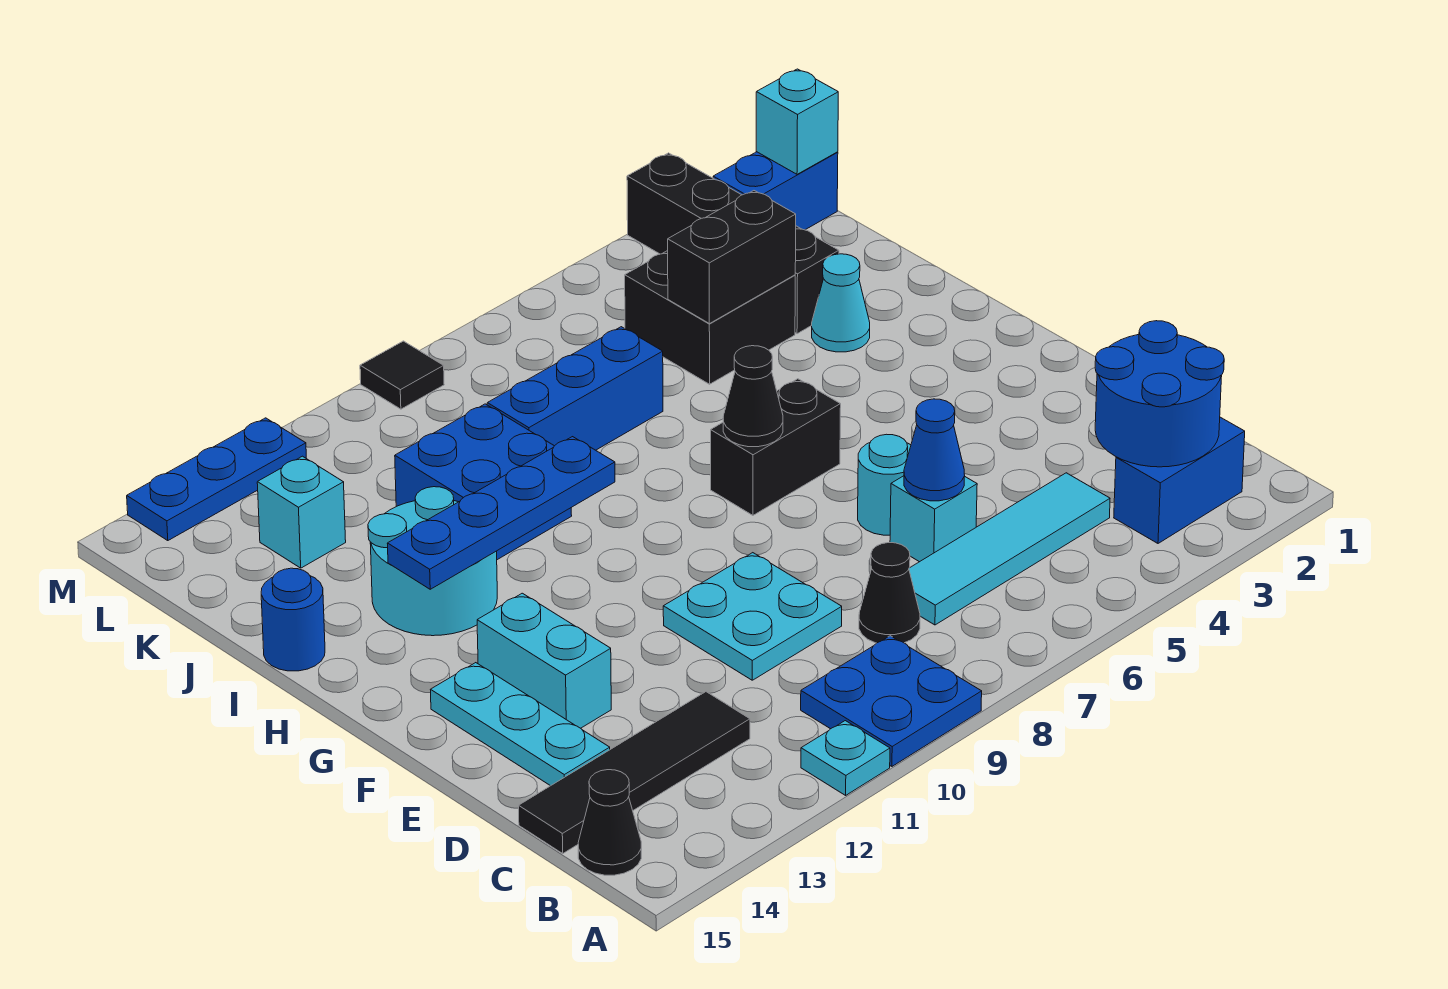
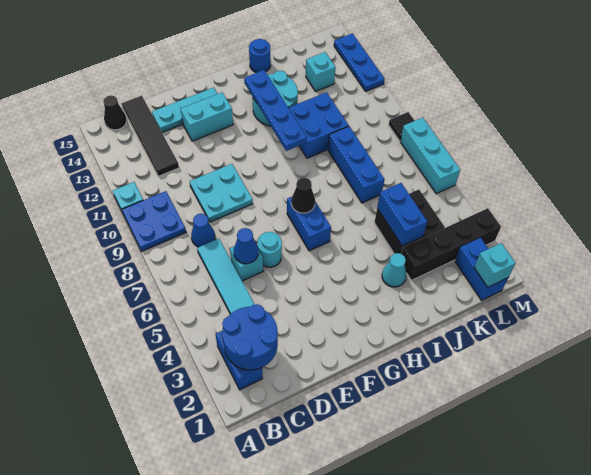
black 1x1 cone [859,543,920,643] -> blue 1x1 cone [191,214,215,247]
black 1x2 brick [711,379,841,515] -> blue 1x2 brick [287,197,331,251]
black 1x2 brick [668,191,796,324] -> blue 1x2 brick [377,183,427,246]
none -> cyan 1x3 brick [400,118,460,194]

